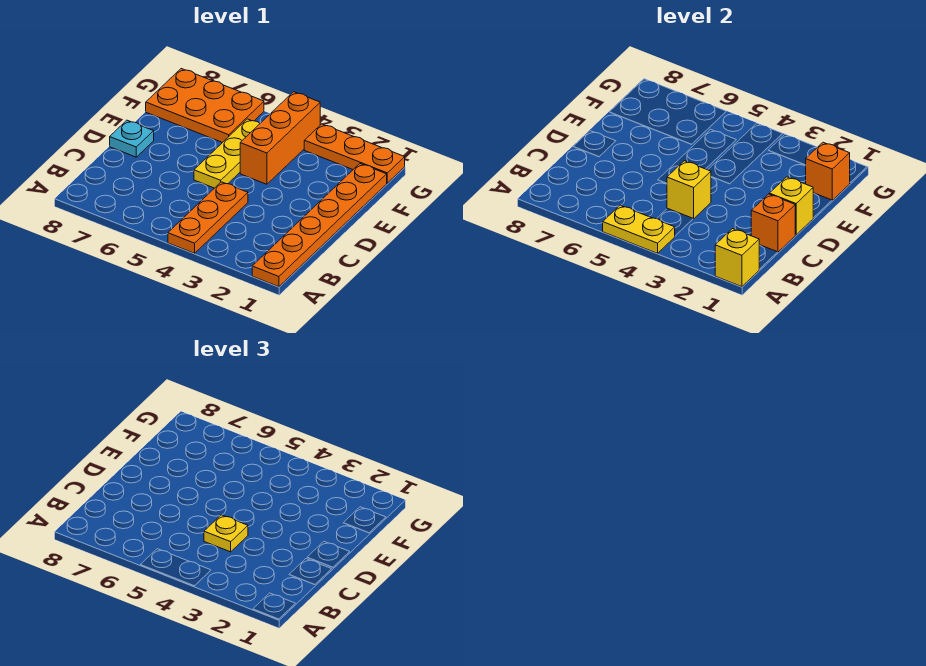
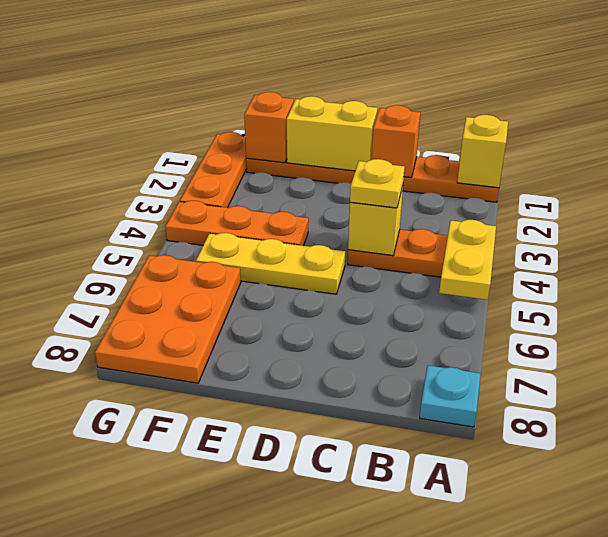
yellow 1x1 brick [769,177,813,235] -> yellow 1x2 brick [287,96,378,171]
cyan 1x1 plate [110,120,154,157] -> cyan 1x1 plate moved to [420,365,481,427]
orange 1x3 brick [240,92,320,184] -> orange 1x3 plate [165,201,309,246]

